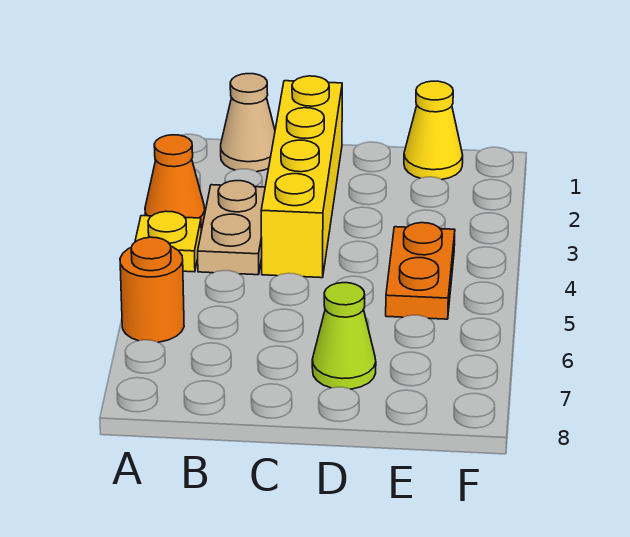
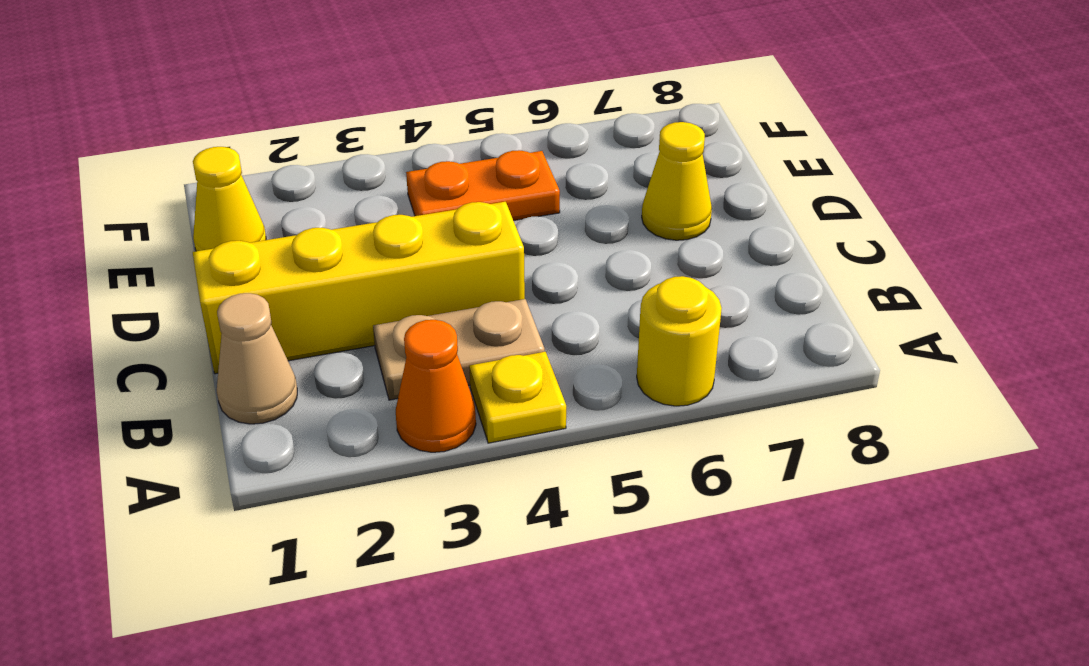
orange 1x1 round brick [120,237,184,342] -> yellow 1x1 round brick [637,276,722,406]
lime 1x1 cone [312,283,376,389] -> yellow 1x1 cone [642,122,712,240]

